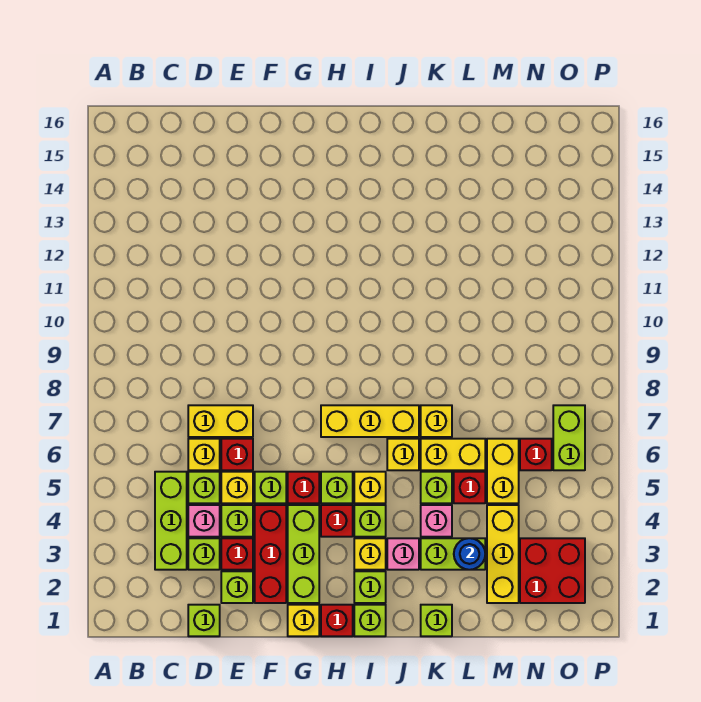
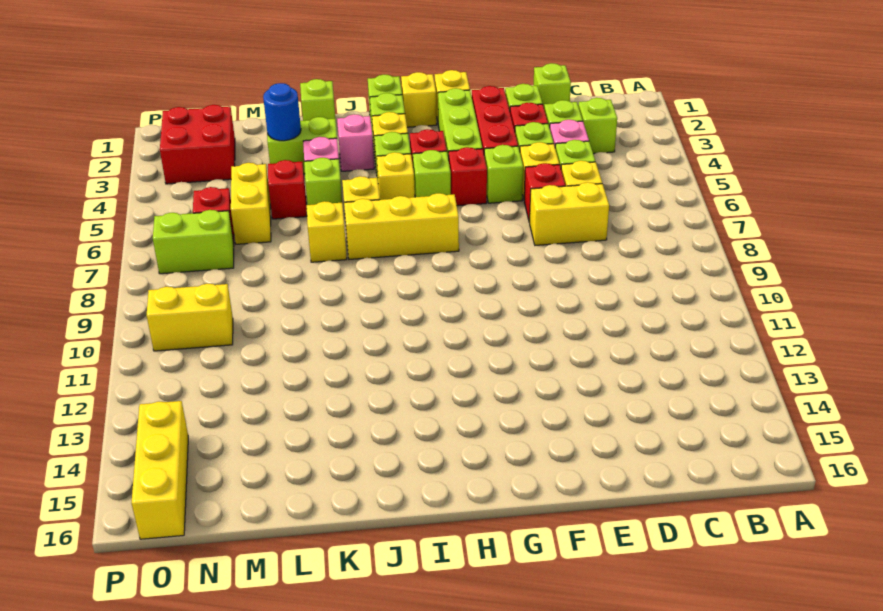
lime 1x3 brick [155,472,187,570] -> lime 1x1 brick [578,98,617,154]
red 1x1 brick [321,605,353,636] -> yellow 1x1 brick [401,72,437,127]
yellow 1x2 brick [421,439,485,470] -> yellow 1x2 brick moved to [146,284,233,351]
yellow 1x3 brick [487,505,519,603] -> yellow 1x3 brick moved to [132,401,188,539]
lime 1x2 brick [553,405,585,470] -> lime 1x2 brick turned to [153,210,234,274]

